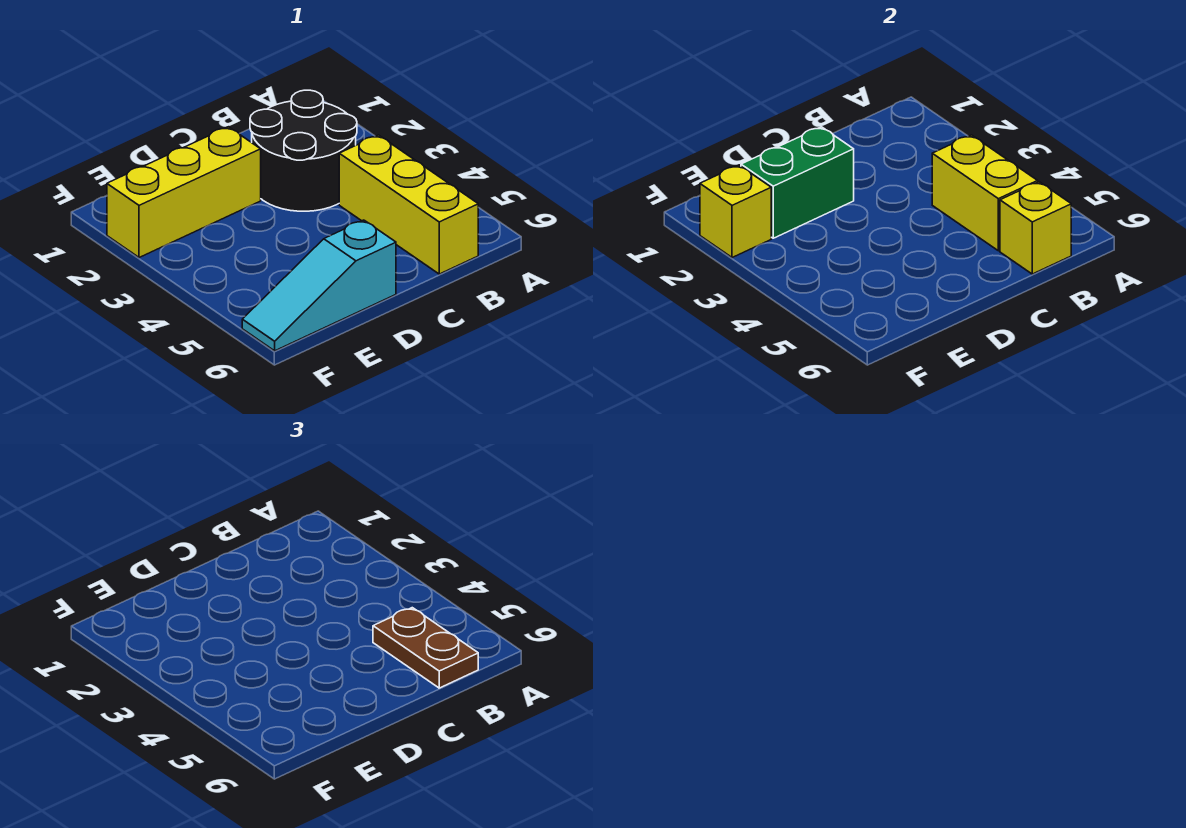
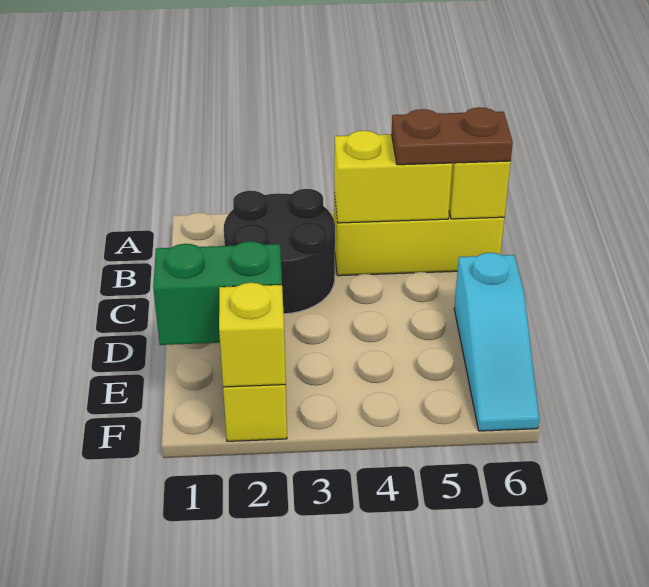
green 1x2 brick [741,127,854,238] -> green 1x2 brick turned to [153,241,282,345]

